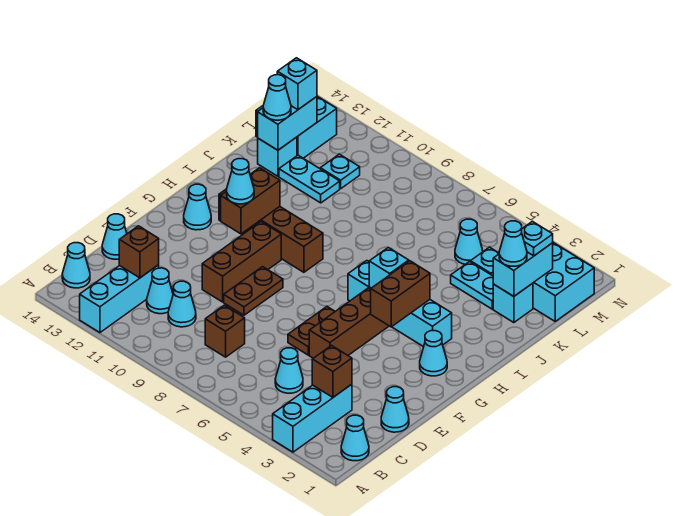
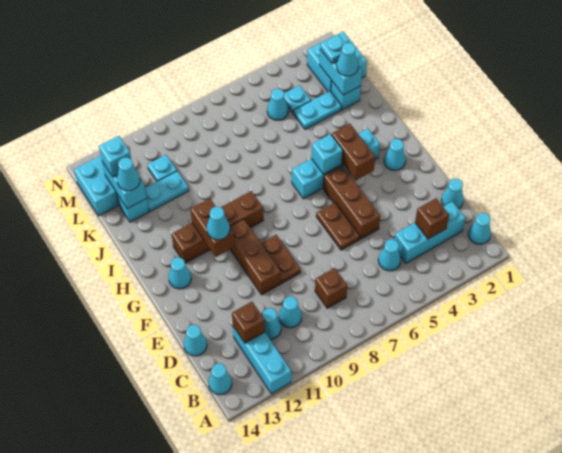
cyan 1x3 brick [273,384,352,452] -> cyan 1x3 brick turned to [394,202,465,263]

